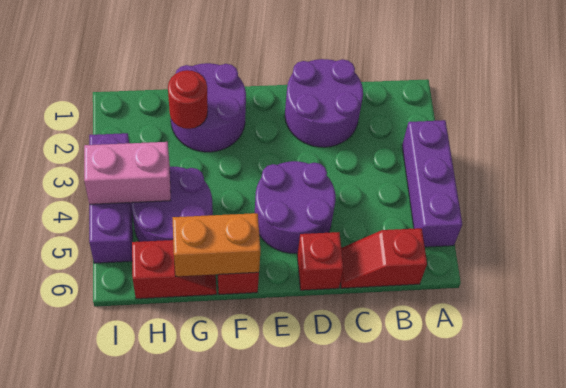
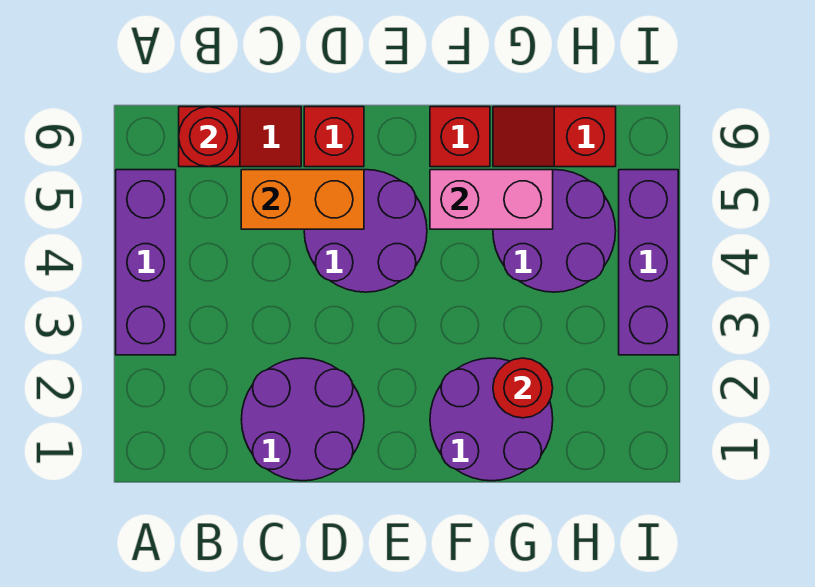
none -> red 1x1 round brick [179,107,238,167]
orange 1x2 brick [172,213,260,276] -> orange 1x2 brick moved to [241,170,364,229]
pink 1x2 brick [84,142,171,204] -> pink 1x2 brick moved to [430,170,553,229]

